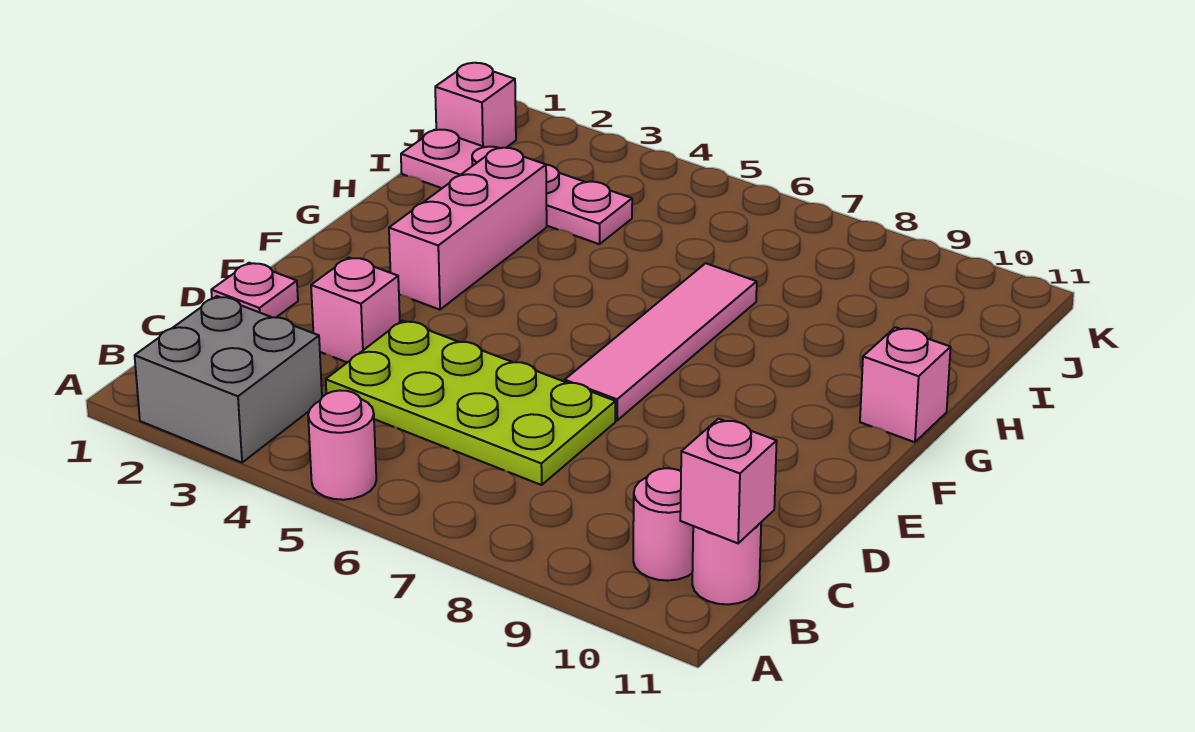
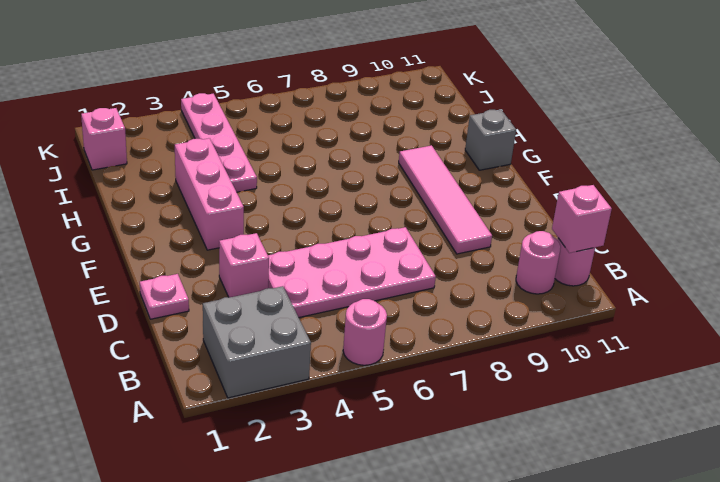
lime 2x4 plate [326,321,615,485] -> pink 2x4 plate [268,227,436,317]
pink 1x4 tile [565,263,757,421] -> pink 1x4 tile moved to [399,145,492,254]
pink 1x1 brick [860,327,951,442] -> grey 1x1 brick [465,110,516,170]
pink 1x4 plate [401,130,632,244] -> pink 1x4 plate turned to [181,93,257,192]

